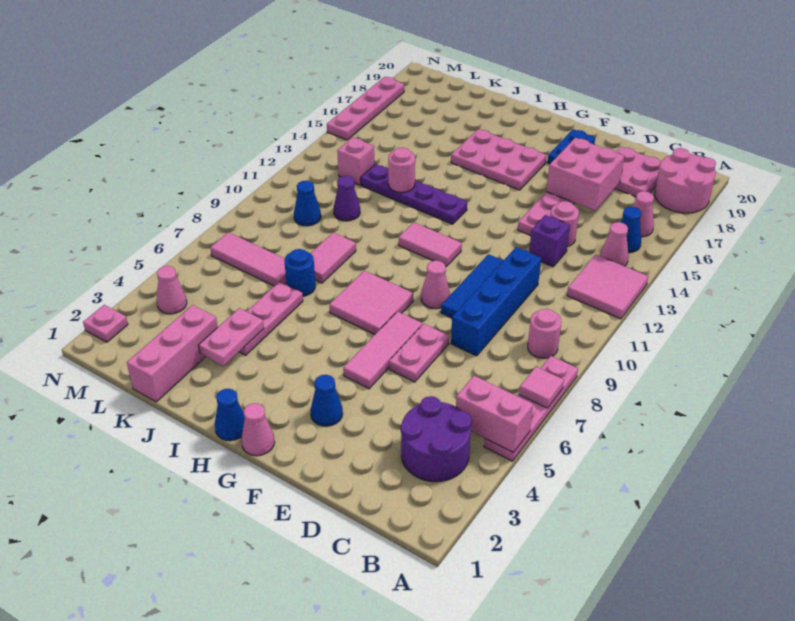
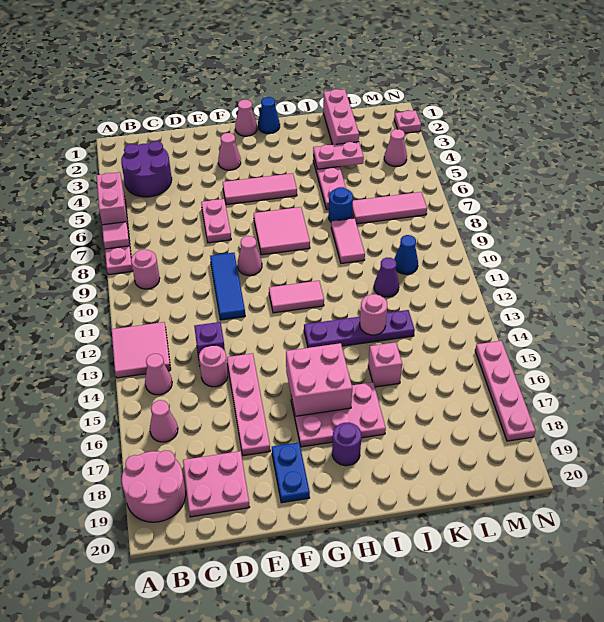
pink 1x2 brick [456,376,533,452] -> pink 1x2 brick turned to [97,172,127,225]
blue 1x1 cone [620,207,641,253] -> none
blue 1x4 brick [451,247,541,356] -> none
pink 2x2 brick [546,138,624,211] -> pink 2x2 brick moved to [286,343,352,416]
blue 1x1 cone [310,375,343,426] -> pink 1x1 cone [218,133,241,170]
pink 1x3 tile [343,312,422,389] -> pink 1x3 tile turned to [223,173,297,205]
none -> purple 1x1 round brick [332,423,362,466]
pink 1x2 plate [199,308,264,366] -> pink 1x2 plate turned to [313,142,364,169]
pink 1x1 brick [337,137,374,185] -> pink 1x1 brick moved to [368,342,402,387]

